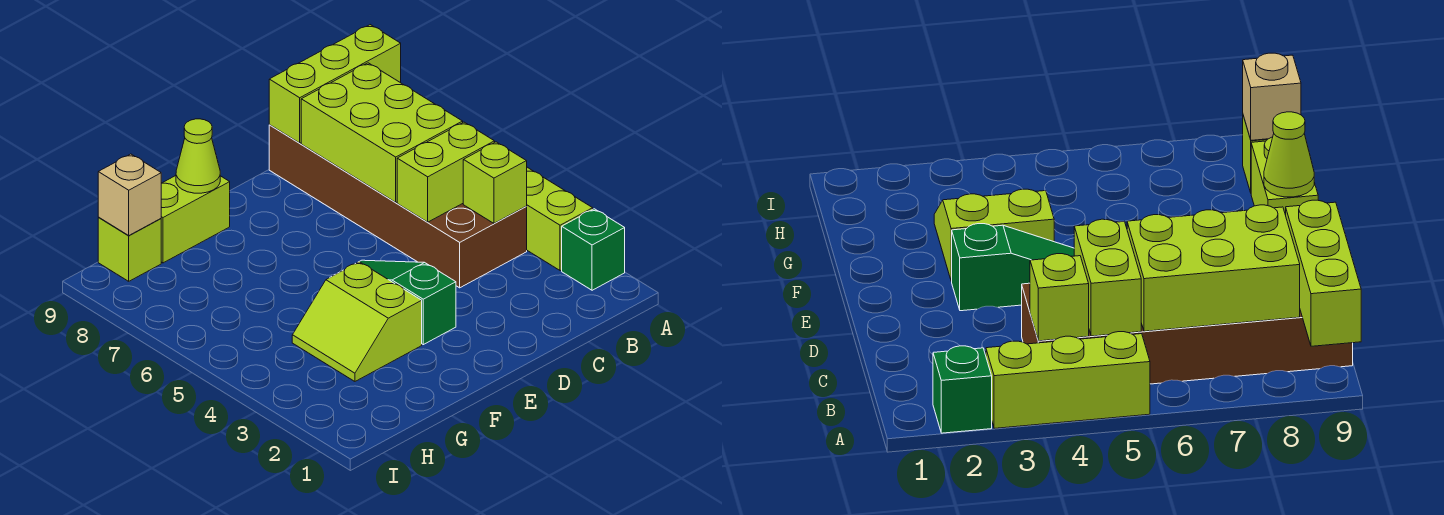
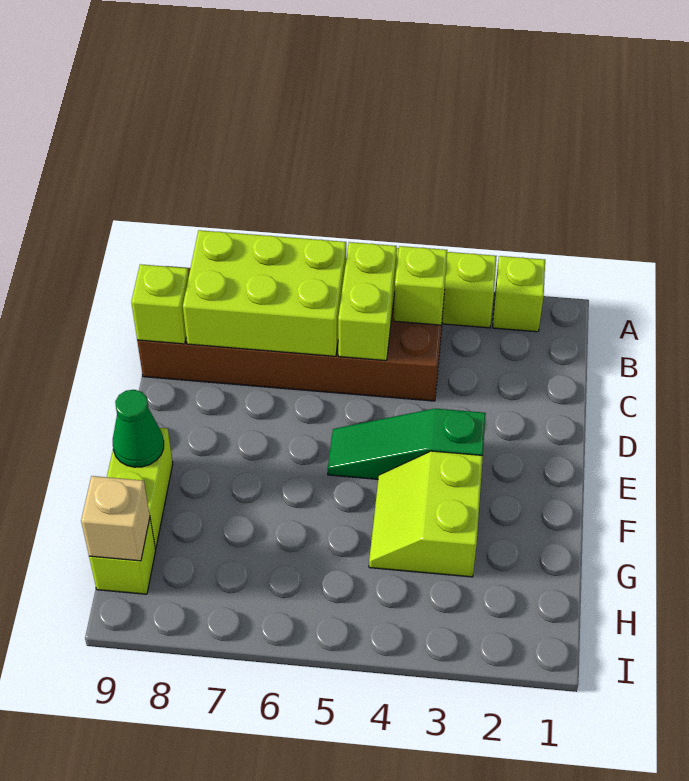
green 1x1 brick [562,209,625,290] -> lime 1x1 brick [493,256,545,332]
lime 1x3 brick [269,25,401,143] -> lime 1x1 brick [131,264,189,344]
lime 2x2 slope [292,262,422,381] -> lime 2x2 slope turned to [369,451,483,577]
lime 1x1 cone [176,119,220,193] -> green 1x1 cone [113,390,164,467]

